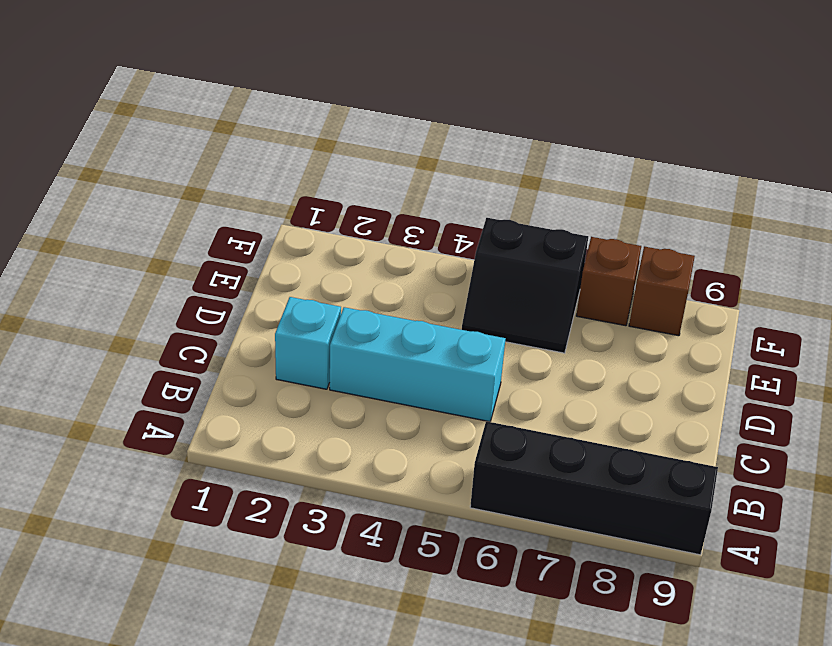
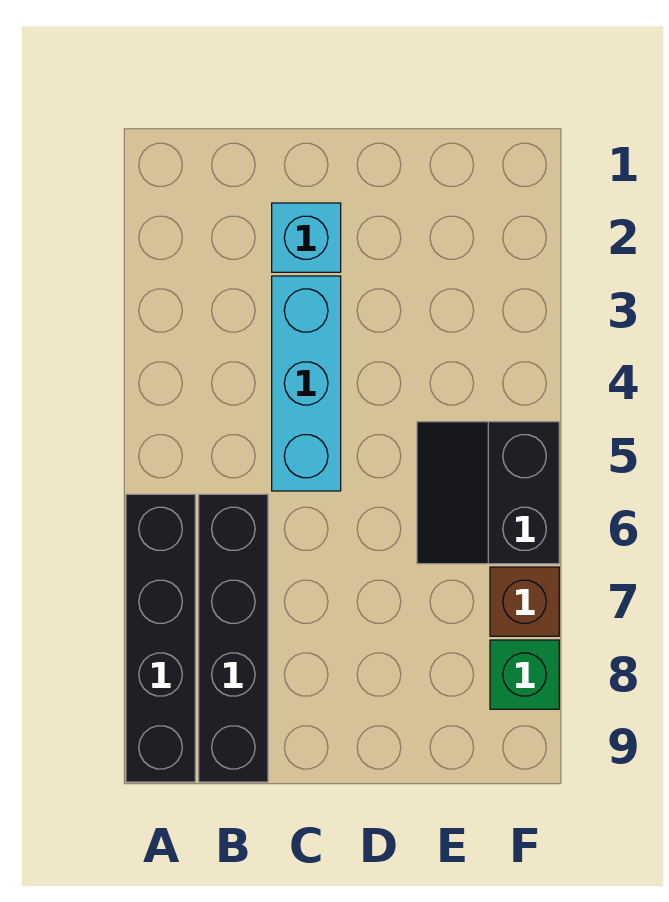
none -> black 1x4 brick [199,494,268,782]
brown 1x1 brick [629,246,695,336] -> green 1x1 brick [490,640,559,709]

